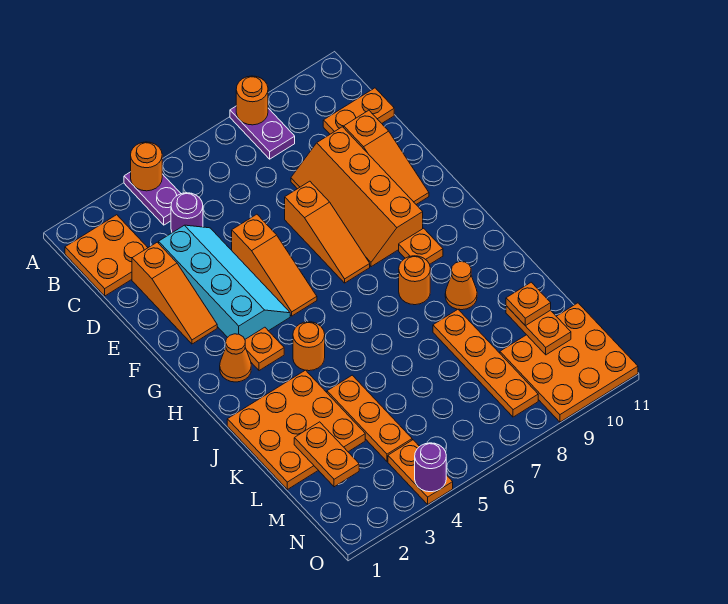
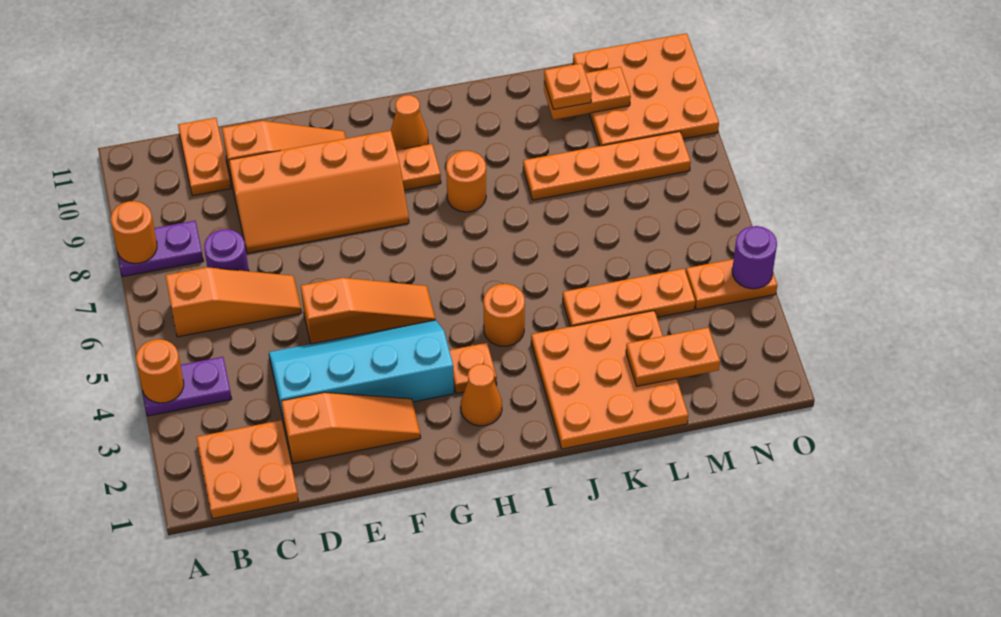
purple 1x1 round brick [171,193,203,233] -> purple 1x1 round brick moved to [204,229,249,271]
orange 1x3 slope [285,181,370,283] -> orange 1x3 slope moved to [165,267,302,337]
orange 1x1 cone [445,262,477,310] -> orange 1x1 cone moved to [391,95,428,150]

